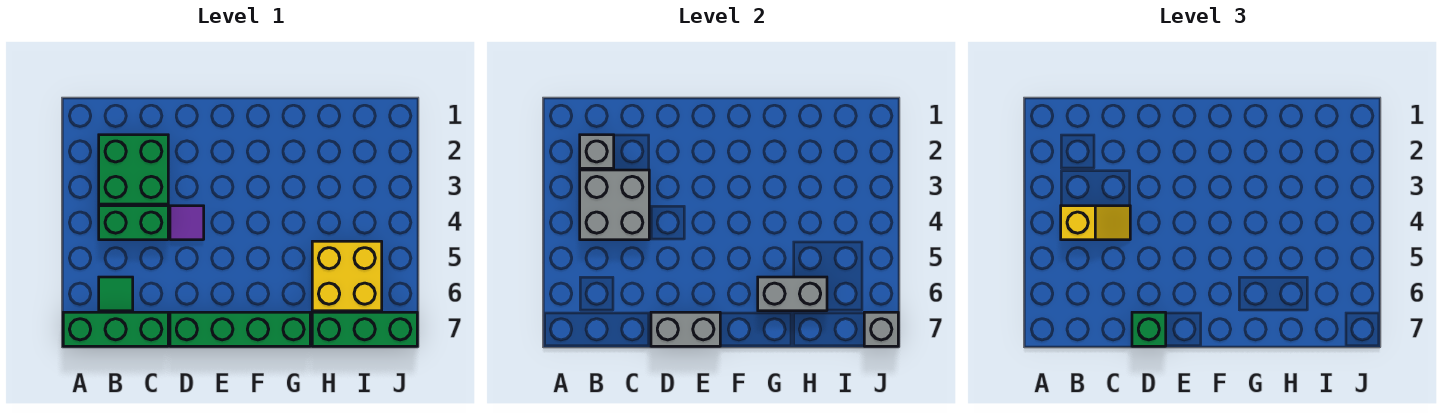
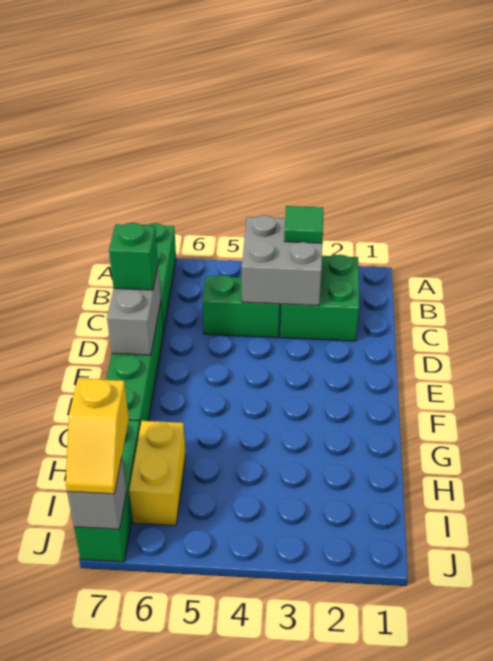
grey 1x1 brick [580,135,614,168] -> none
green 1x2 brick [99,206,168,240] -> green 1x2 brick turned to [202,275,280,338]
yellow 1x2 slope [1061,206,1130,240] -> yellow 1x2 slope moved to [66,378,129,494]
green 1x1 tile [99,277,133,311] -> green 1x1 tile moved to [284,206,323,243]
purple 1x1 tile [170,206,204,240] -> none
grey 1x2 brick [758,277,827,311] -> none
yellow 2x2 brick [312,241,382,311] -> yellow 1x2 brick [129,421,186,525]

